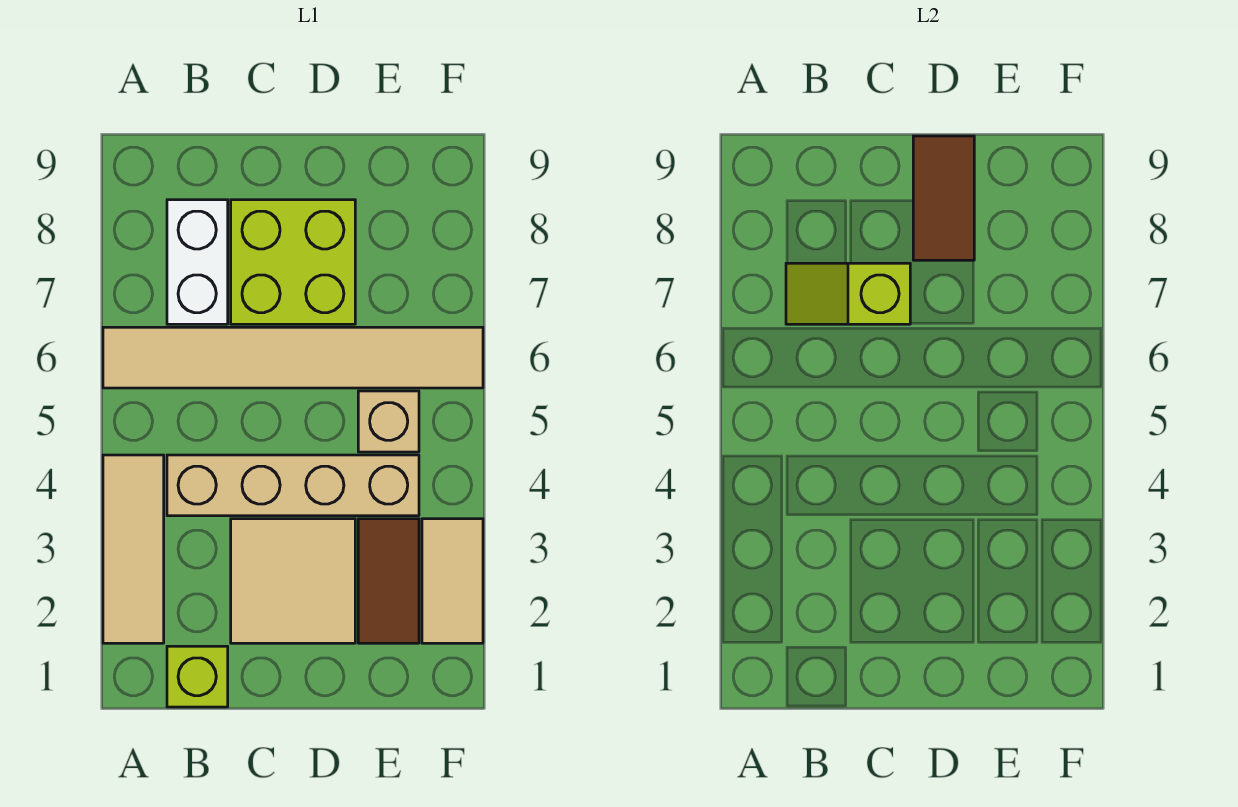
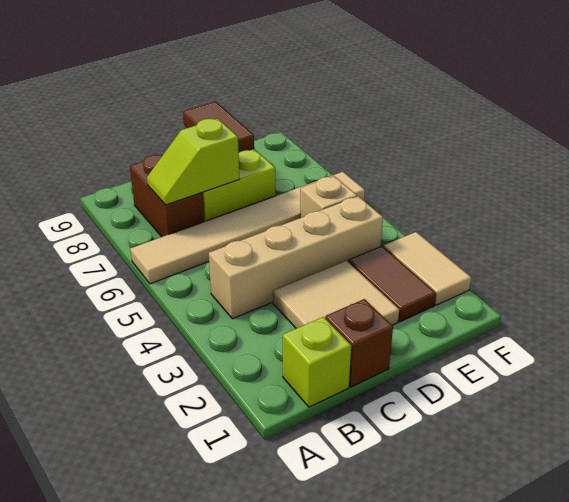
tan 1x3 tile [103,455,164,643] -> none
white 1x2 brick [167,200,228,324] -> brown 1x2 brick [130,155,204,237]
none -> brown 1x1 brick [325,299,393,387]

